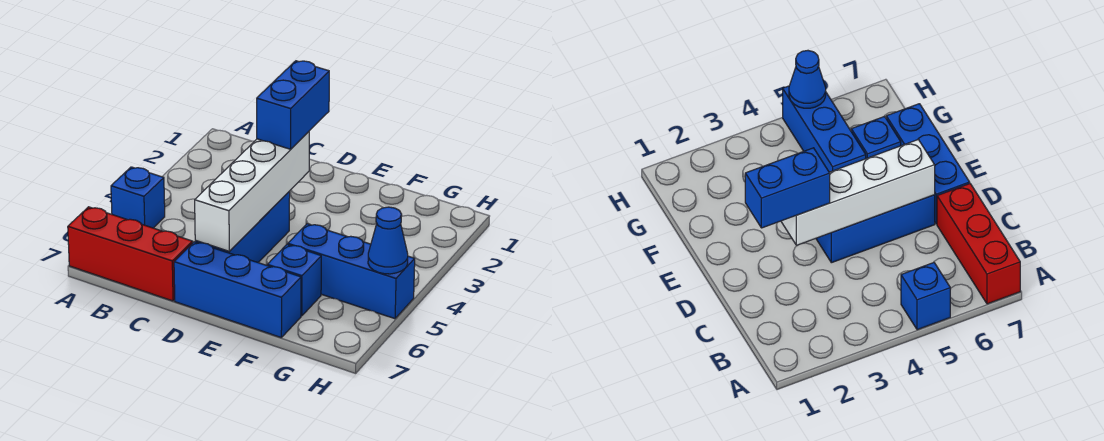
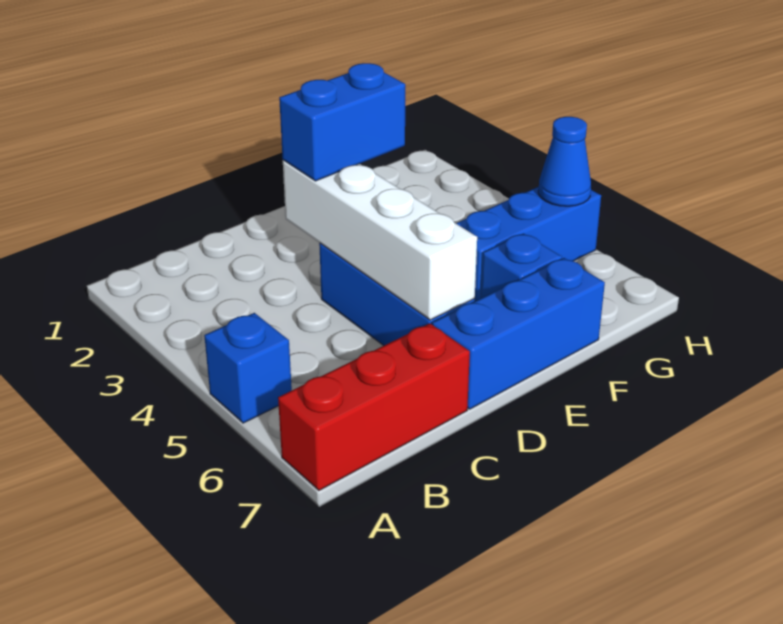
blue 1x2 brick [257,61,329,149] -> blue 1x2 brick turned to [279,63,405,181]

